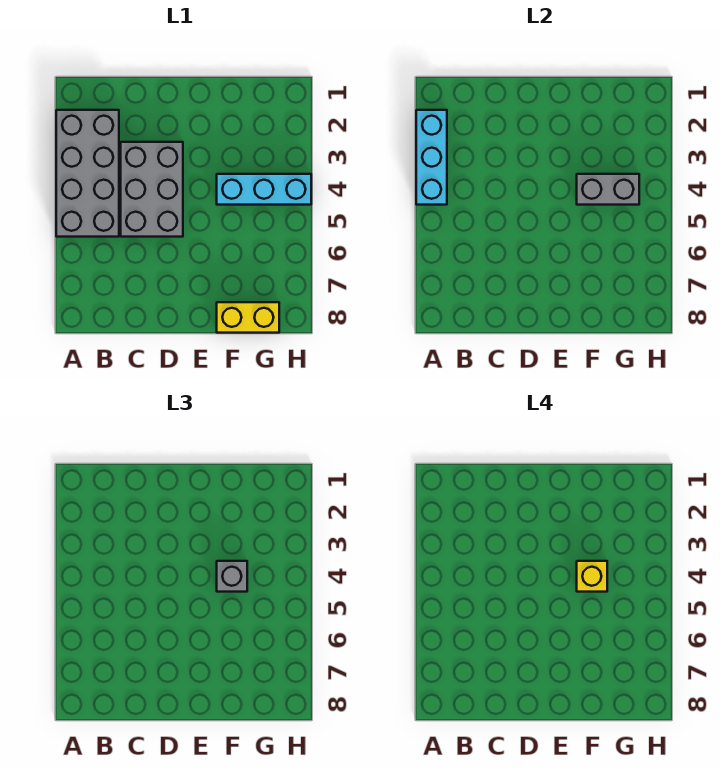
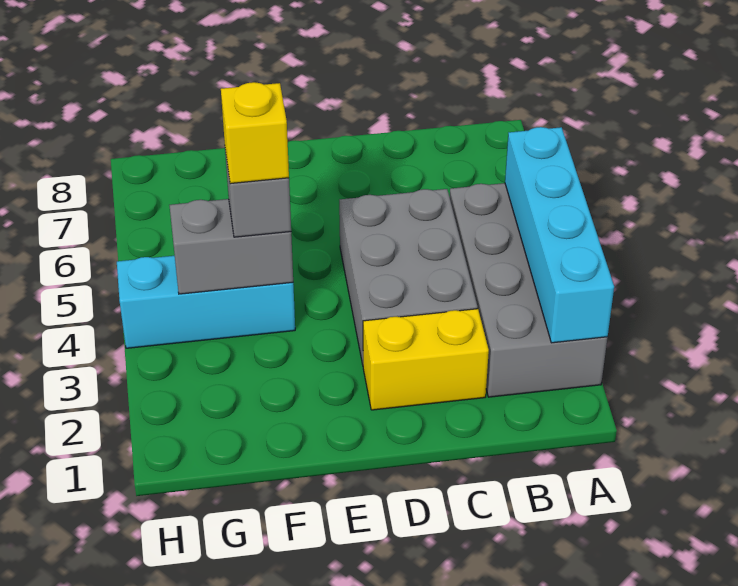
cyan 1x3 brick [416,110,447,205] -> cyan 1x4 brick [505,127,614,343]
yellow 1x2 brick [217,302,279,333] -> yellow 1x2 brick moved to [363,309,489,410]

